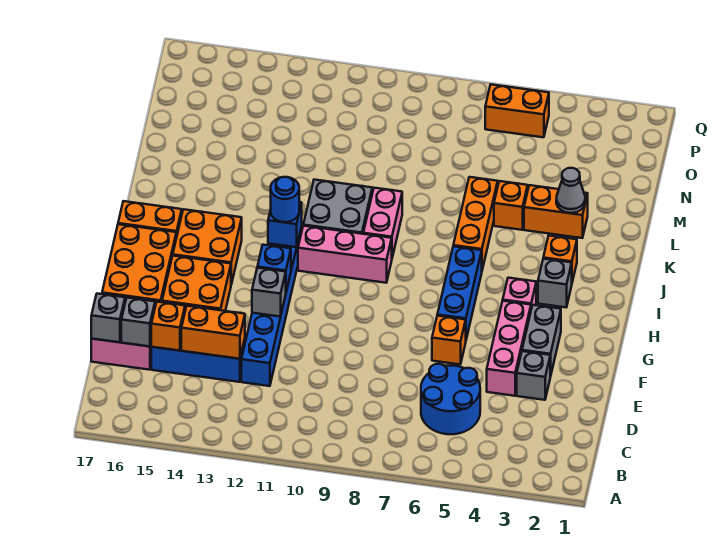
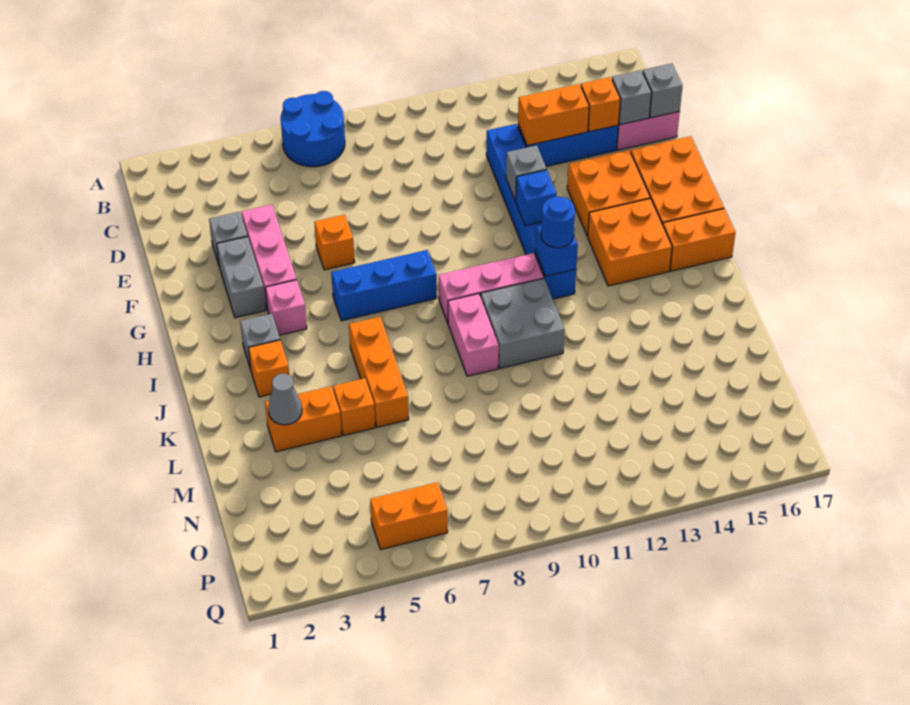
blue 2x2 round brick [421,364,480,434] -> blue 2x2 round brick moved to [281,91,345,167]
blue 1x3 brick [437,246,482,339] -> blue 1x3 brick turned to [331,250,437,321]

